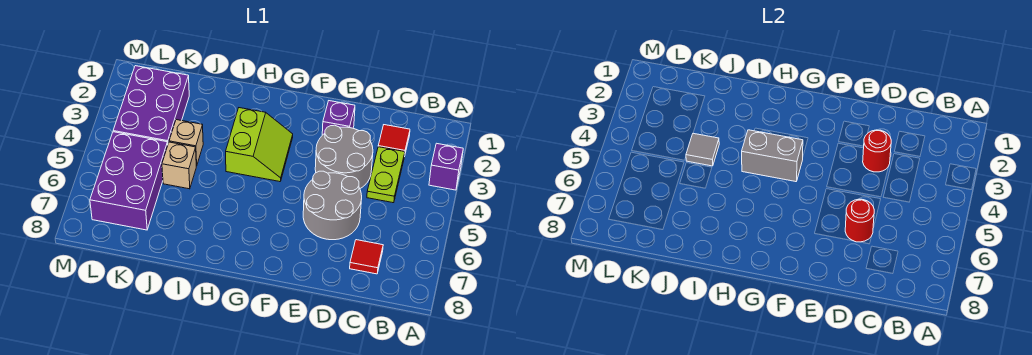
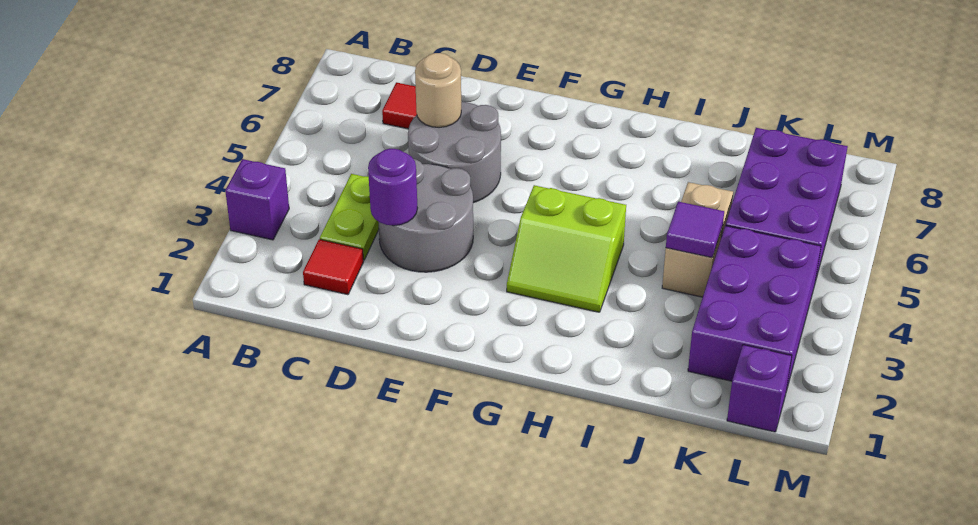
red 1x1 round brick [863,130,891,172] -> purple 1x1 round brick [368,149,417,226]
red 1x1 round brick [845,199,874,242] -> tan 1x1 round brick [415,53,462,127]
purple 1x1 brick [322,101,355,135] -> purple 1x1 brick moved to [727,345,792,432]
lime 2x2 slope [226,108,293,182] -> lime 2x2 slope turned to [507,185,626,312]
grey 1x2 brick [742,130,803,182] -> none
grey 1x1 tile [686,133,719,166] -> purple 1x1 tile [666,202,724,258]

